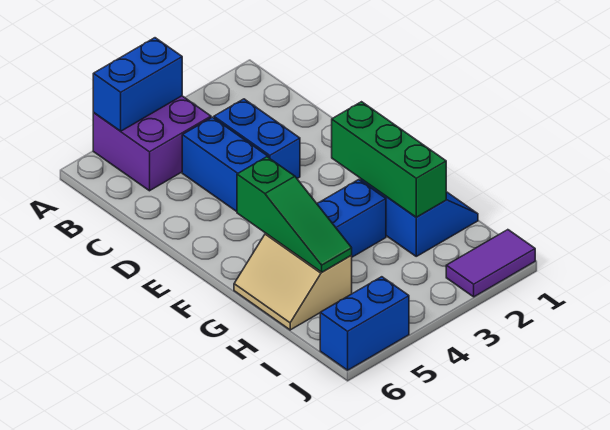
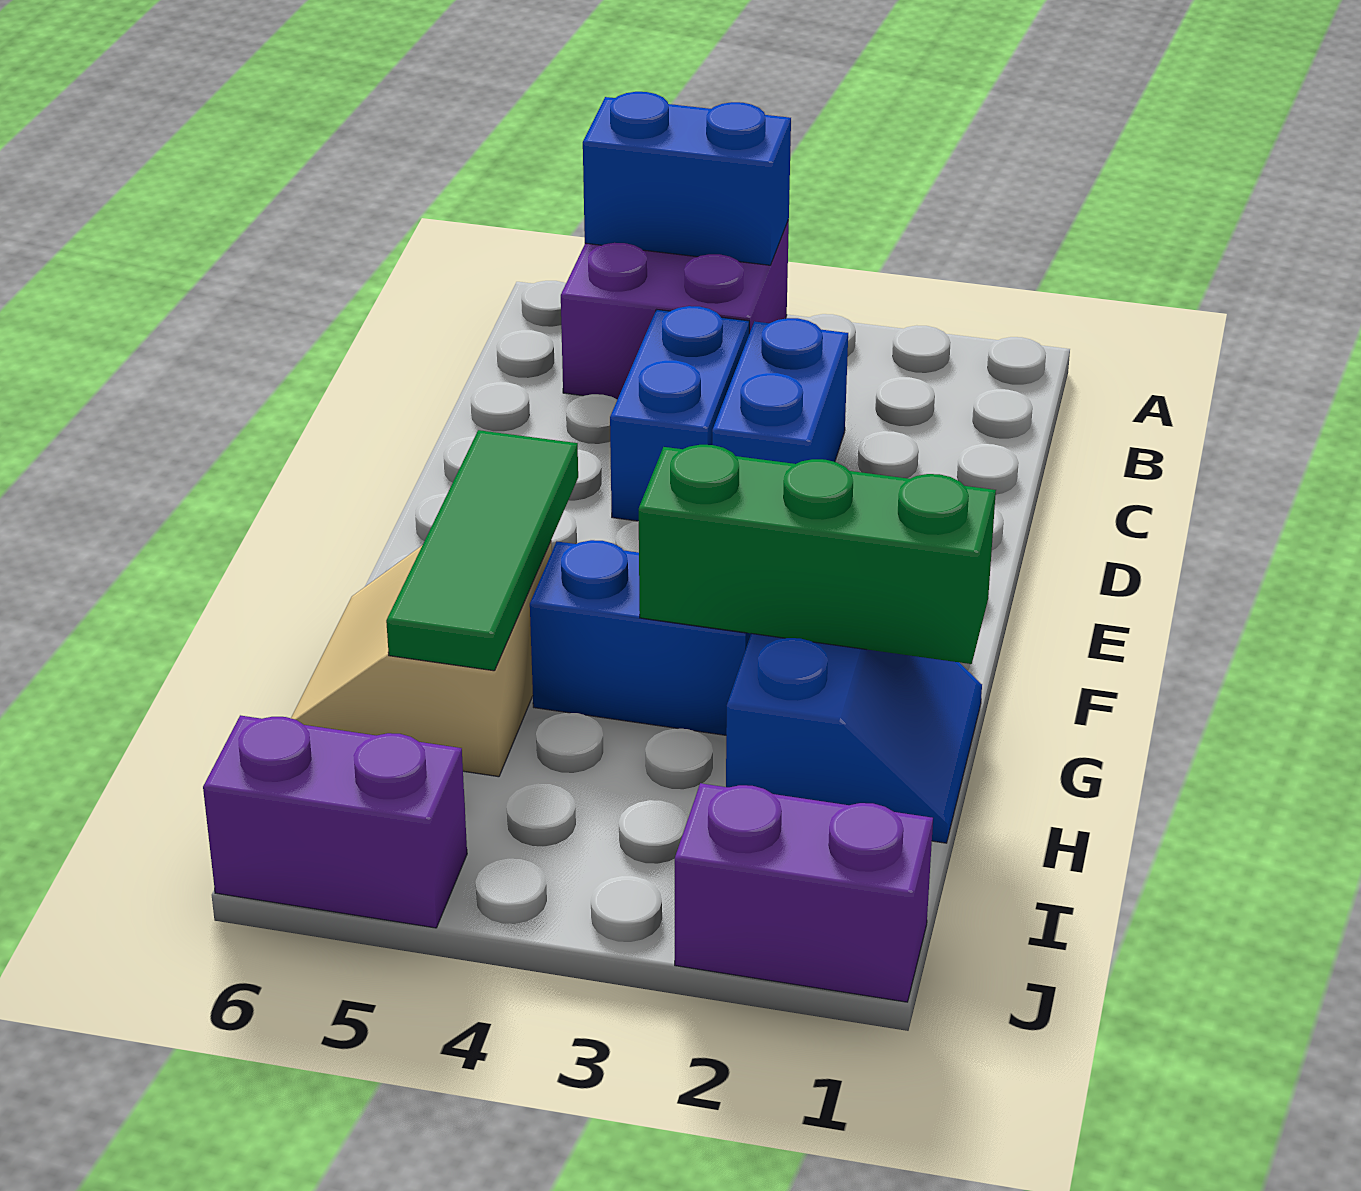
green 1x3 brick [332,102,446,217] -> green 1x3 brick turned to [639,445,996,664]
green 1x3 slope [237,157,352,272] -> green 1x3 tile [386,430,578,671]
purple 1x2 tile [446,230,535,297] -> purple 1x2 brick [675,783,933,1002]
blue 1x2 brick [320,277,409,370] -> purple 1x2 brick [203,715,467,928]

